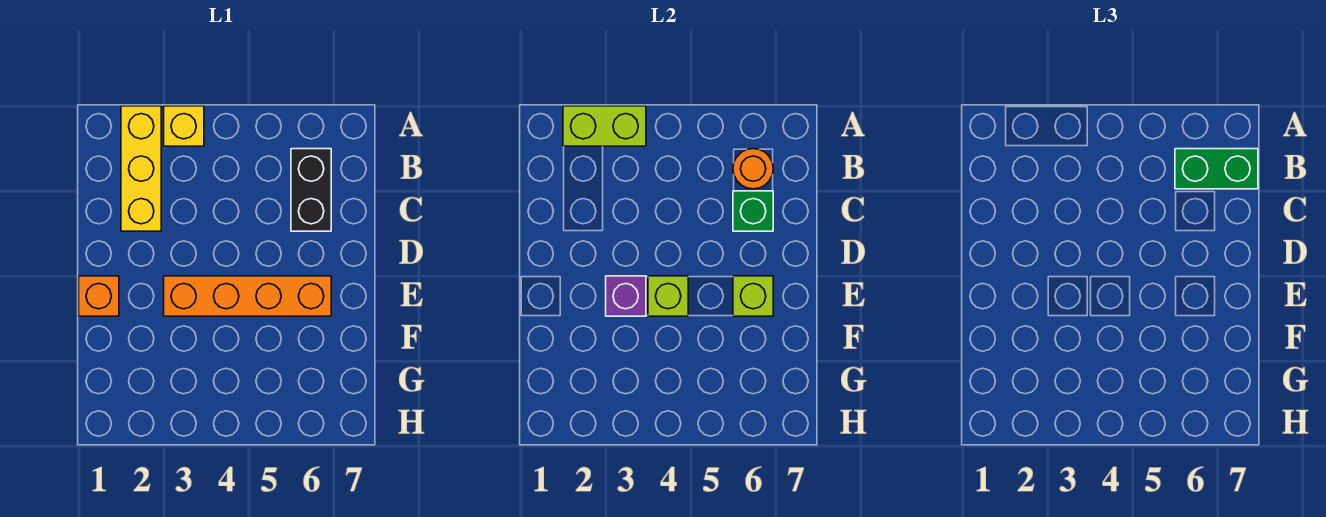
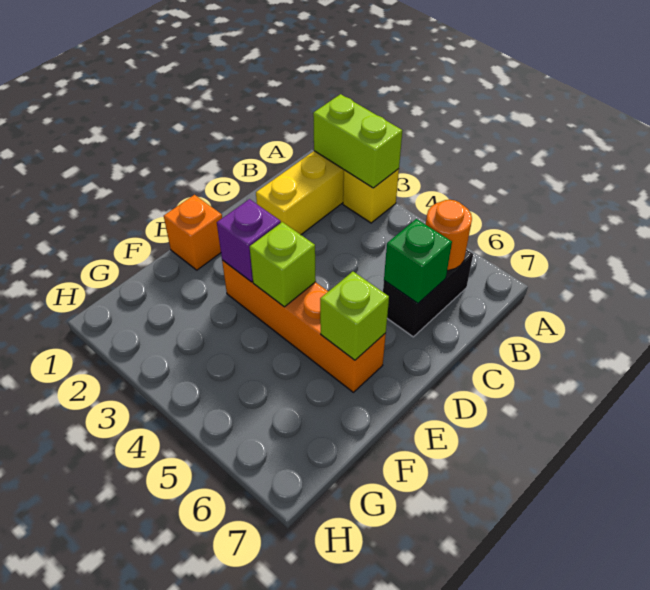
green 1x2 brick [1175,149,1258,189] -> none

